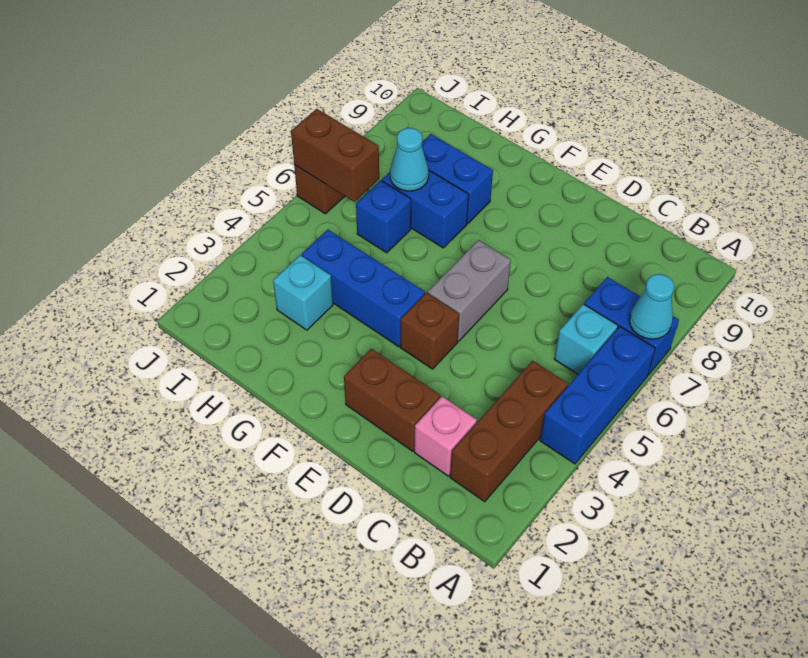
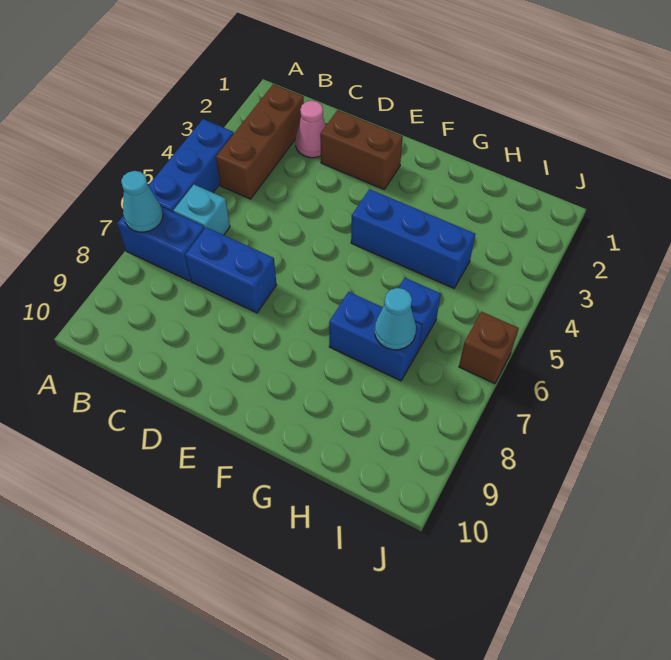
pink 1x1 brick [414,396,477,476] -> pink 1x1 cone [296,101,326,158]
brown 1x1 brick [401,293,459,369] -> none
grey 1x2 brick [428,240,511,341] -> none
blue 1x2 brick [422,134,493,224] -> blue 1x2 brick moved to [185,227,276,313]
cyan 1x1 brick [273,255,333,330] -> none
brown 1x2 brick [291,109,379,202] -> none

